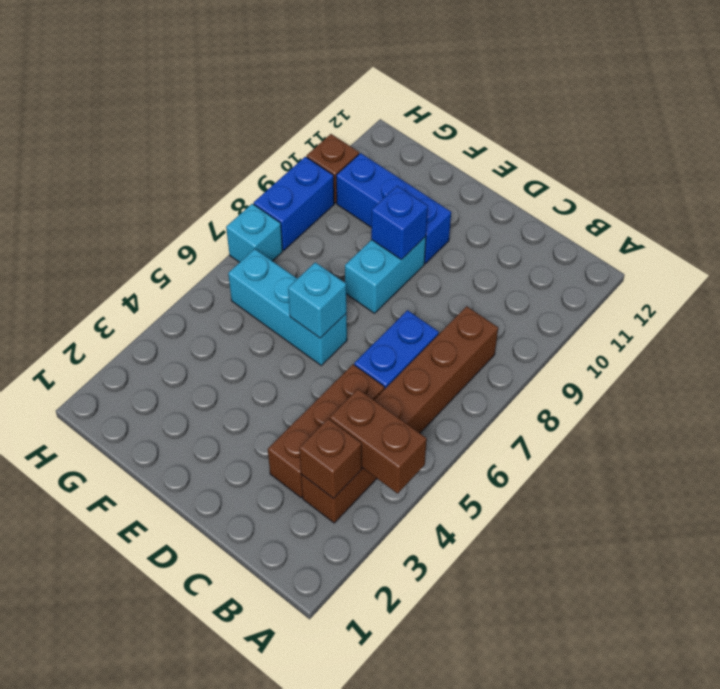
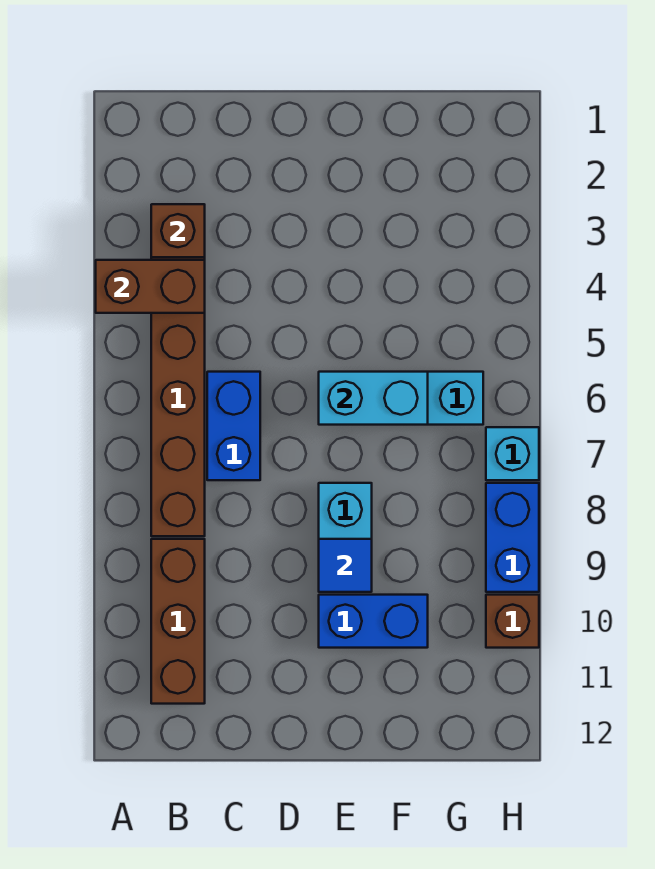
brown 1x3 brick [268,365,384,498] -> brown 1x3 brick moved to [151,539,205,704]
cyan 1x1 brick [288,262,347,338] -> cyan 1x2 brick [319,372,428,425]
blue 1x1 brick [371,186,428,260] -> blue 1x1 tile [319,539,372,592]
blue 1x3 brick [336,153,451,264] -> blue 1x2 brick [319,595,428,648]

